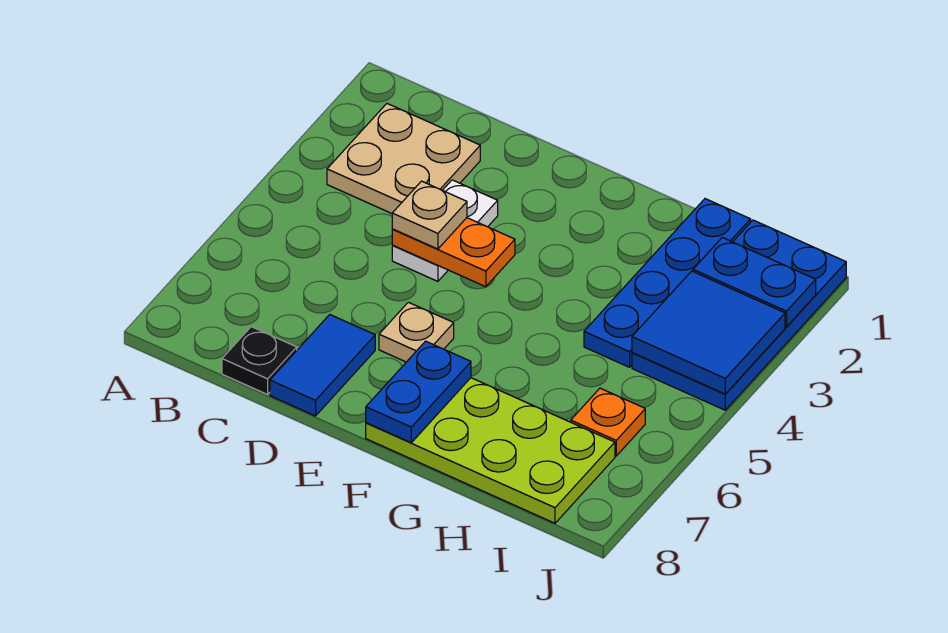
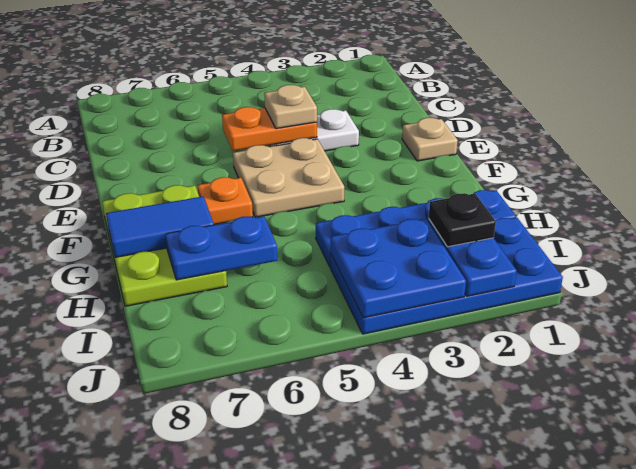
tan 2x2 plate [327,104,480,213] -> tan 2x2 plate moved to [233,138,344,217]
black 1x1 plate [222,327,297,394] -> black 1x1 plate moved to [428,193,496,247]
orange 1x2 plate [392,218,515,287] -> orange 1x2 plate turned to [222,107,317,151]
blue 1x2 tile [270,315,375,416] -> blue 1x2 tile moved to [106,196,214,257]
tan 1x1 plate [379,302,454,362] -> tan 1x1 plate moved to [402,118,458,161]
lime 2x4 plate [366,378,615,523] -> lime 2x3 plate [102,185,227,306]
blue 1x2 plate [366,341,471,443] -> blue 1x2 plate moved to [165,216,277,280]
blue 2x2 tile [632,271,785,394] -> blue 2x2 plate [330,219,466,318]
orange 1x1 plate [571,388,645,456] -> orange 1x1 plate moved to [197,177,253,225]

